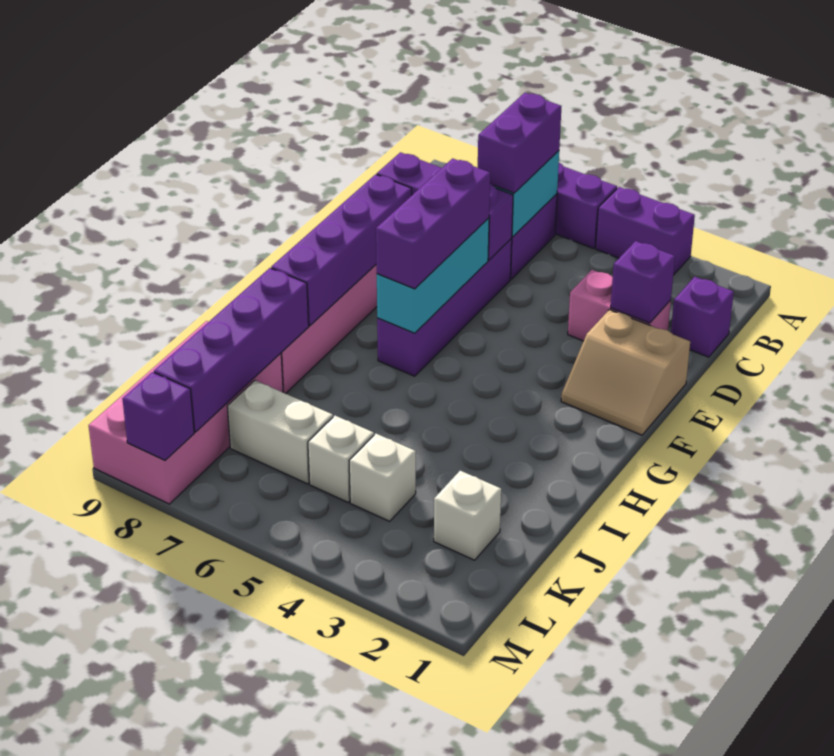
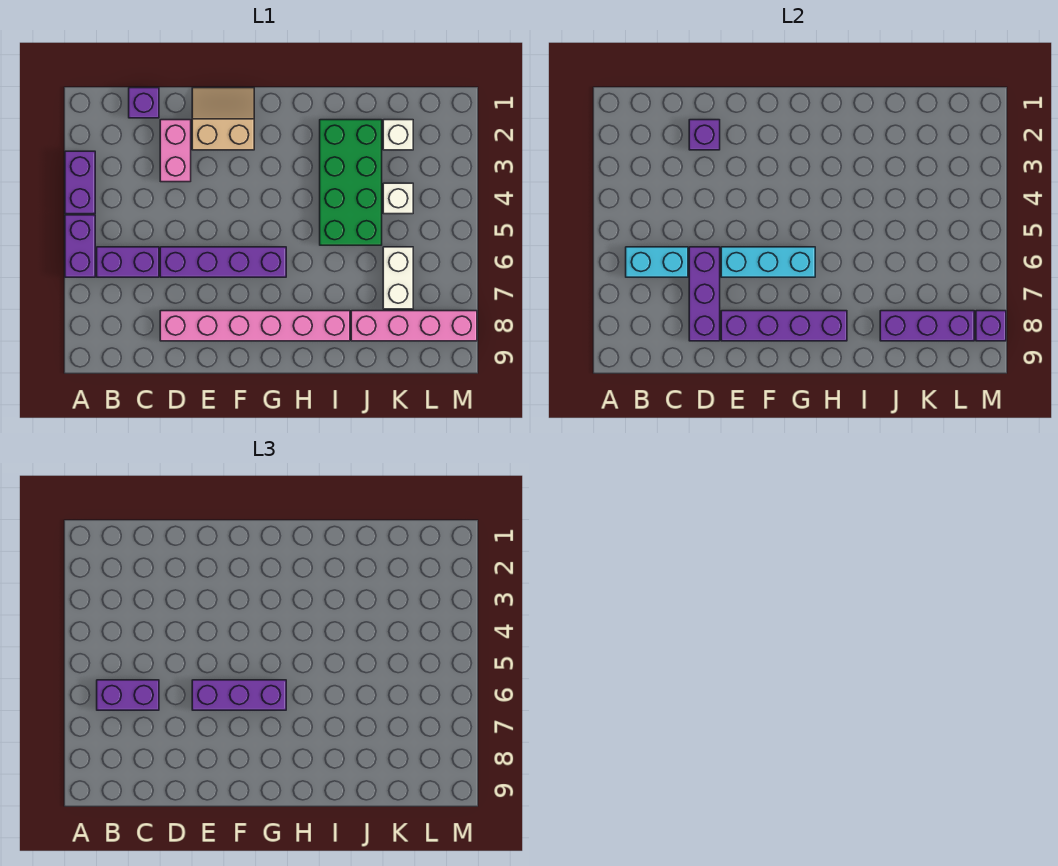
tan 2x2 slope [561,310,690,435] -> tan 2x2 slope turned to [192,88,254,150]
none -> green 2x4 brick [320,120,382,245]
purple 1x4 brick [154,268,309,432] -> purple 1x3 brick [880,311,974,341]
pink 2x4 brick [89,321,283,504] -> pink 1x4 brick [351,311,477,341]
white 1x1 brick [308,416,374,502] -> none

